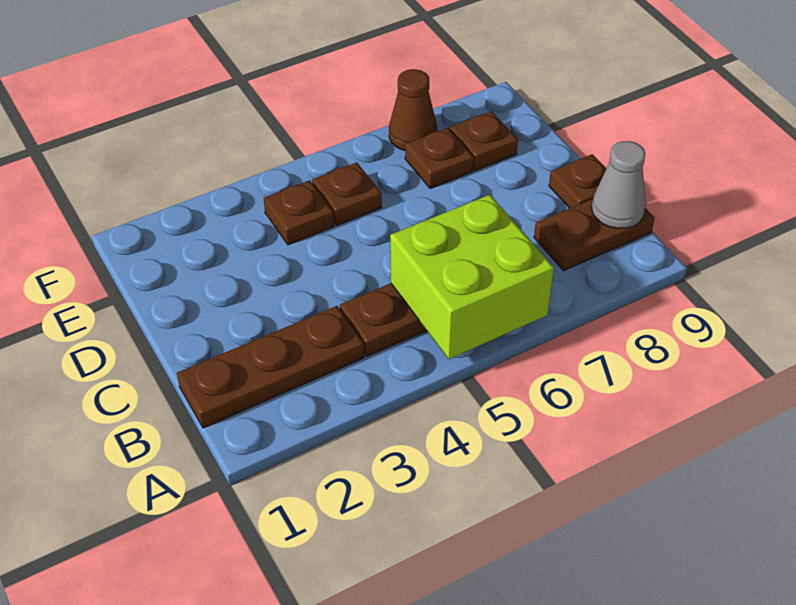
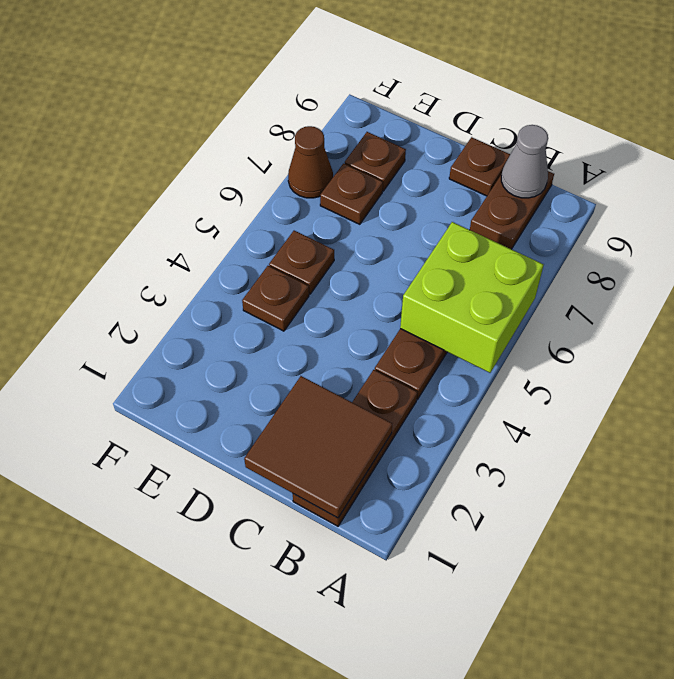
none -> brown 2x2 tile [244,376,392,518]

